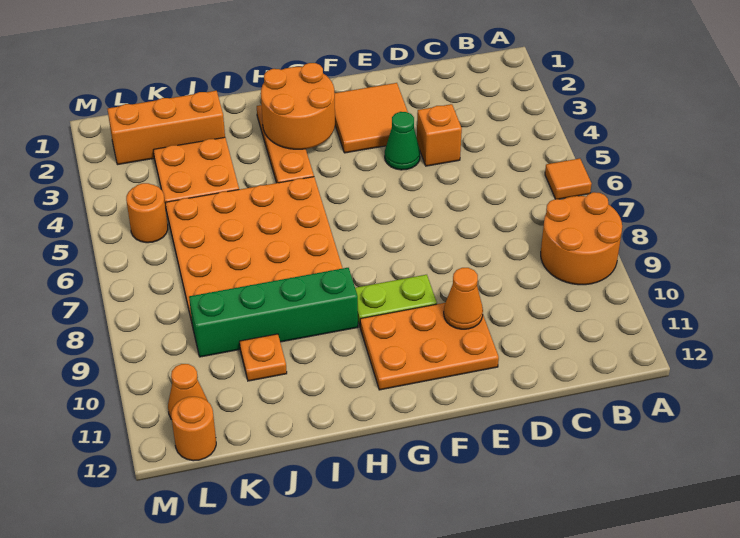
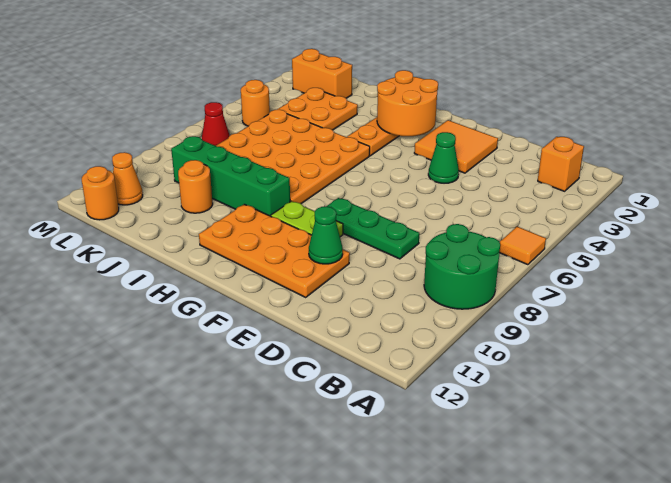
orange 2x2 round brick [541,192,622,285] -> green 2x2 round brick [424,224,500,309]
orange 1x1 brick [417,104,462,166] -> orange 1x1 brick moved to [538,137,584,191]
none -> green 1x3 plate [327,198,419,259]
orange 2x3 plate [360,303,499,390] -> orange 2x4 plate [199,204,350,297]
orange 1x1 cone [444,268,483,329] -> green 1x1 cone [309,206,343,264]
orange 1x3 brick [107,91,225,165] -> orange 1x2 brick [292,49,352,98]
orange 1x1 plate [239,334,287,381] -> orange 1x1 round brick [178,160,213,213]
none -> red 1x1 cone [202,102,230,146]

